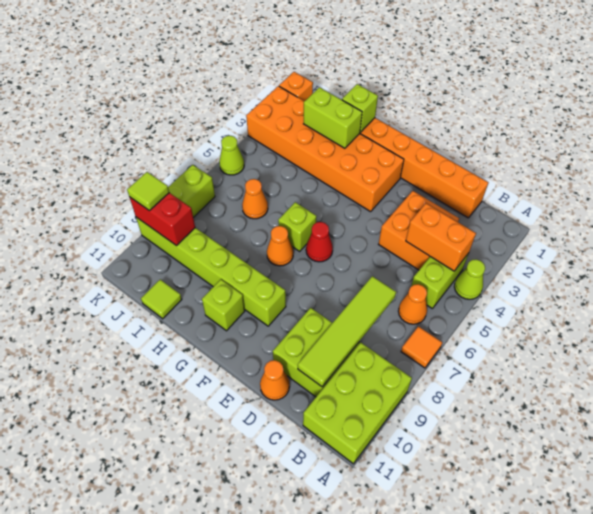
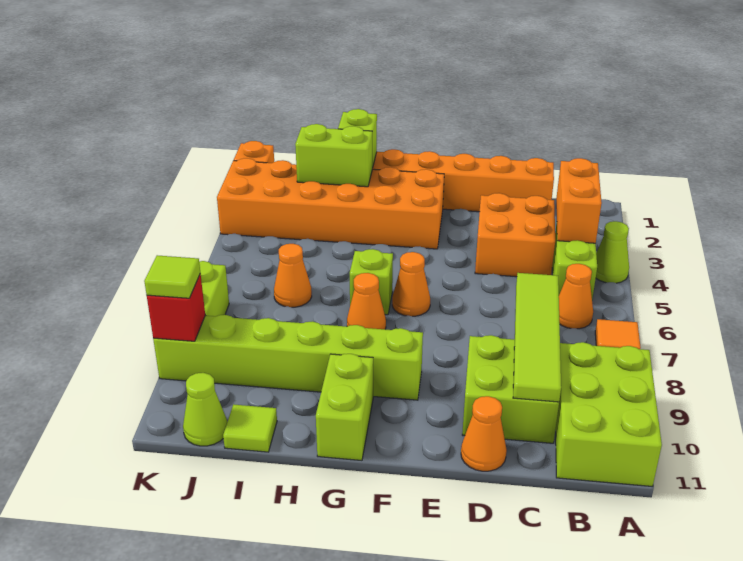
orange 1x2 brick [406,203,476,271] -> orange 1x2 brick turned to [556,158,602,243]
red 1x1 cone [306,222,333,262] -> orange 1x1 cone [392,252,430,316]
lime 1x1 brick [202,279,245,331] -> lime 1x2 brick [316,354,373,460]
red 1x2 brick [130,193,195,246] -> red 1x1 brick [147,274,205,341]
lime 1x1 cone [219,136,244,175] -> lime 1x1 cone moved to [183,373,227,446]

